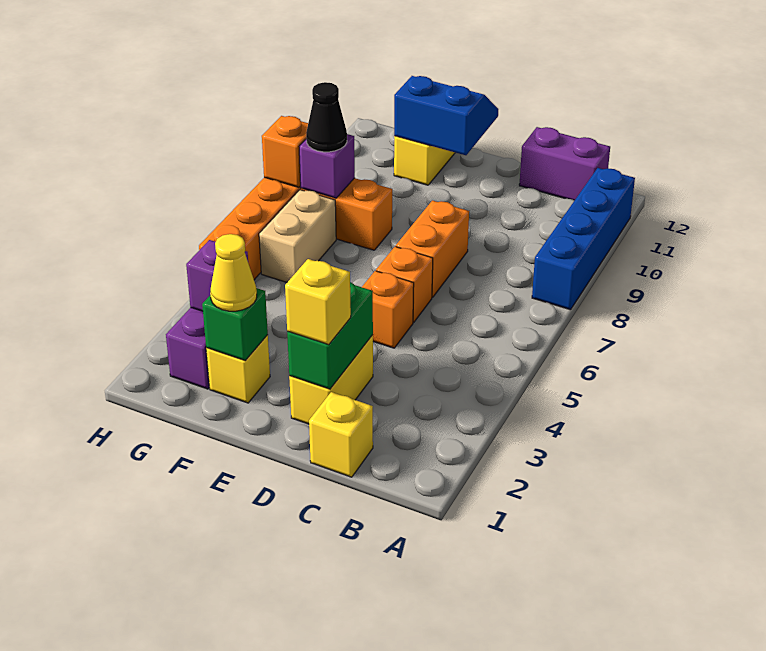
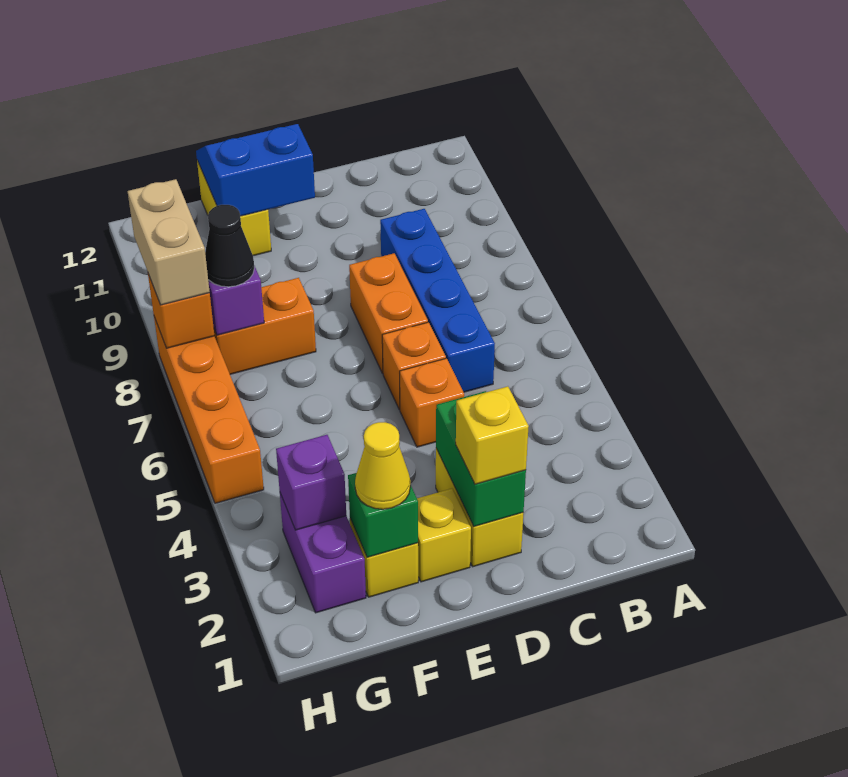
blue 1x4 brick [532,168,635,310] -> blue 1x4 brick moved to [380,209,495,392]
purple 1x2 brick [519,127,610,201] -> none
yellow 1x1 brick [309,392,373,477] -> yellow 1x1 brick moved to [417,489,471,582]
tan 1x2 brick [259,190,336,282] -> tan 1x2 brick moved to [128,179,210,305]

